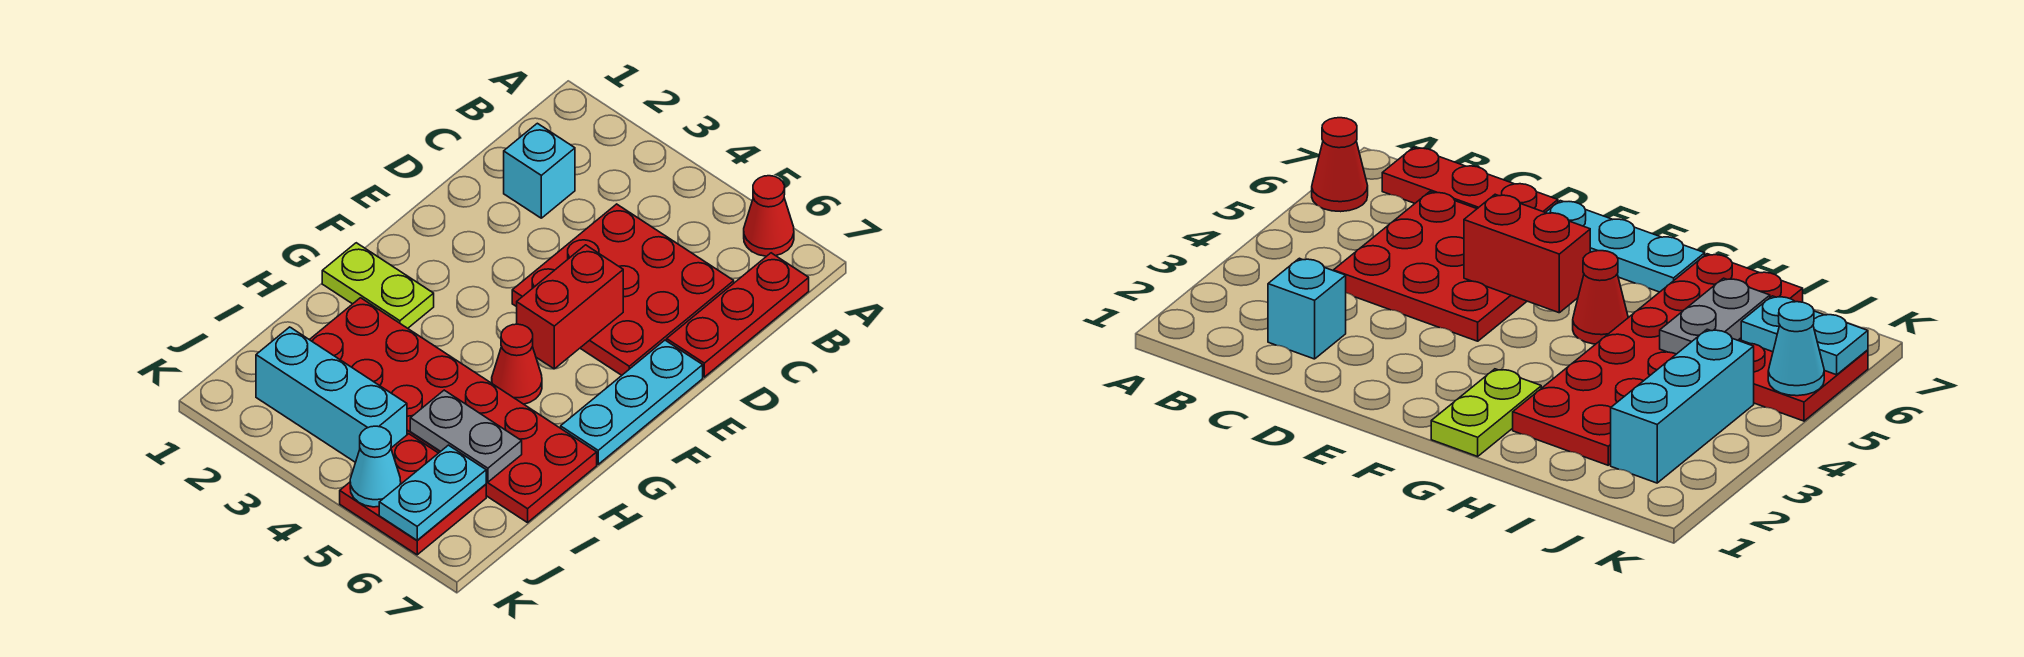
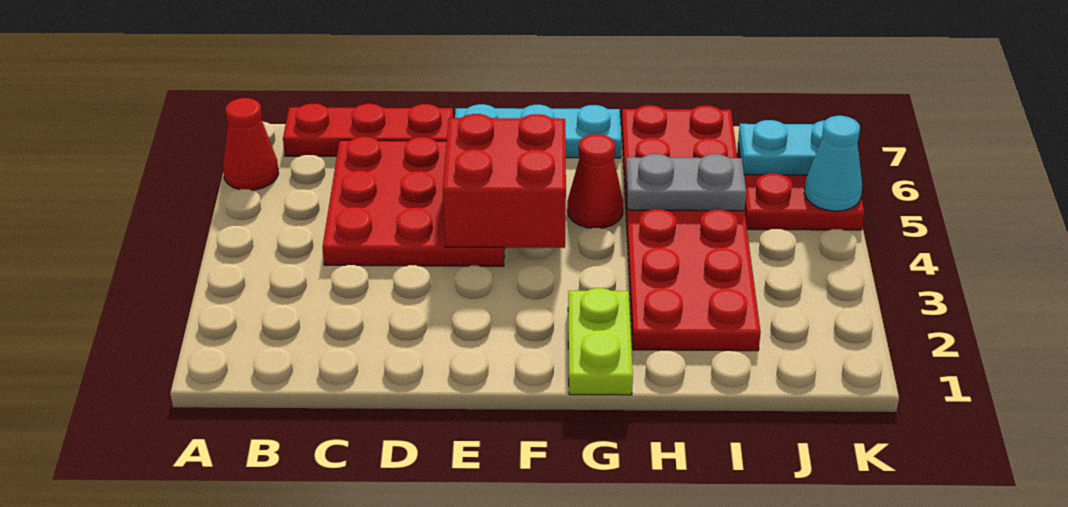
cyan 1x1 brick [504,123,575,218] -> none
red 1x2 brick [517,245,623,369] -> red 2x2 brick [443,114,566,248]
grey 1x2 plate [410,390,522,482] -> grey 1x2 plate turned to [626,154,746,211]
cyan 1x3 brick [256,327,407,462] -> none

